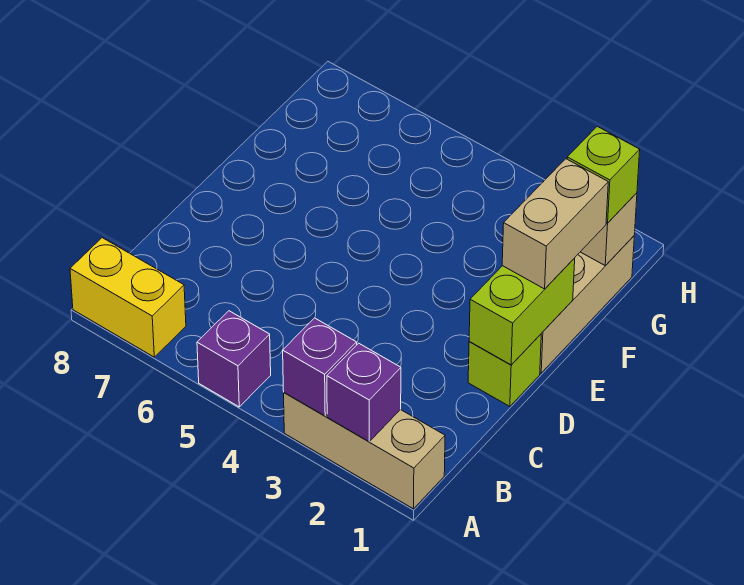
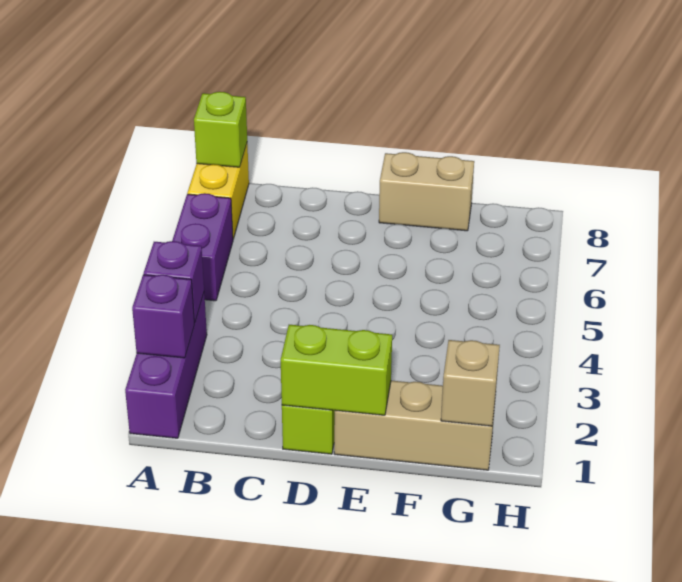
tan 1x3 brick [284,393,445,509] -> purple 1x3 brick [125,294,207,438]
purple 1x1 brick [197,311,271,407] -> purple 1x2 brick [172,193,233,301]
tan 1x2 brick [502,159,608,289] -> tan 1x2 brick moved to [379,152,474,231]
lime 1x1 brick [567,126,640,223] -> lime 1x1 brick moved to [194,92,247,167]

